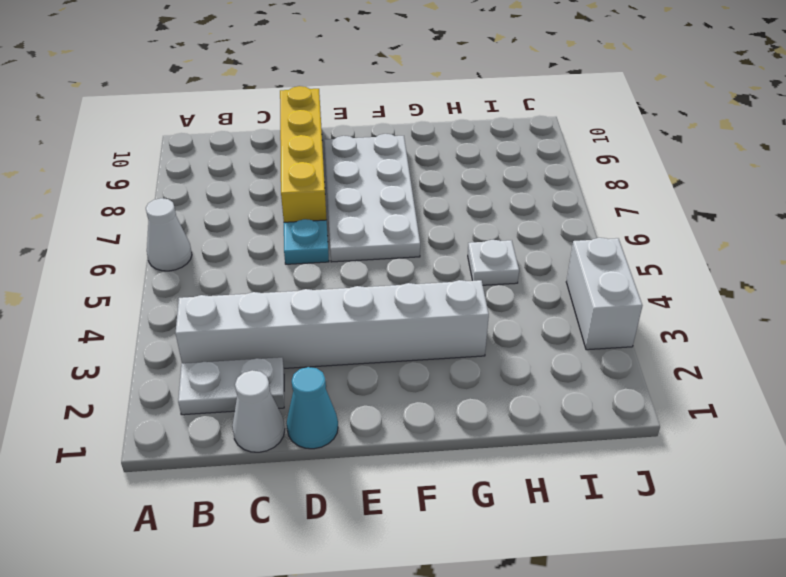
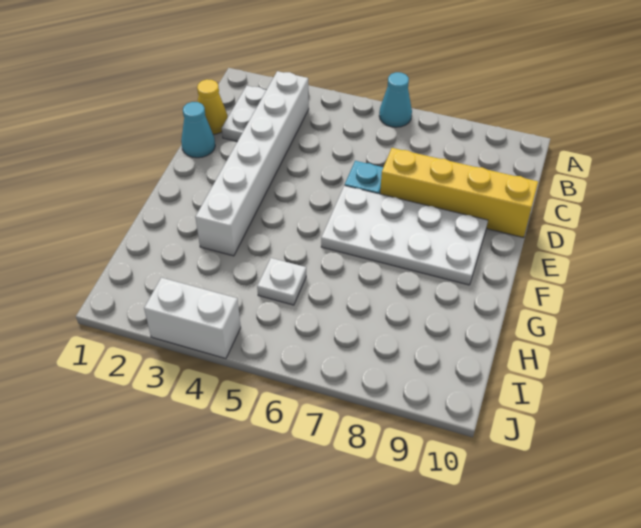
white 1x1 cone [146,198,192,271] -> cyan 1x1 cone [379,72,412,127]
white 1x1 cone [232,370,285,452] -> yellow 1x1 cone [197,79,228,134]

